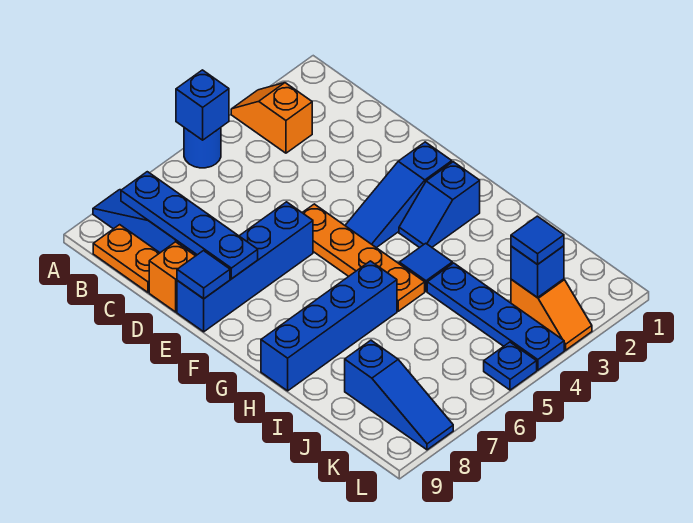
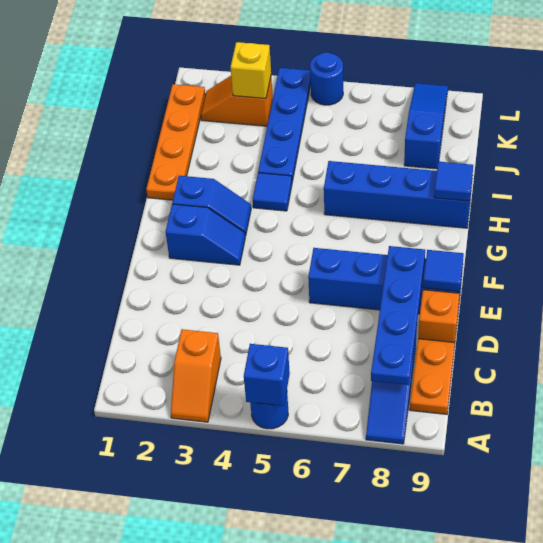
orange 1x4 plate [302,204,425,311] -> orange 1x4 plate moved to [146,84,205,200]
blue 1x3 slope [345,142,452,248] -> blue 1x2 slope [166,204,245,265]
orange 1x2 slope [511,279,592,350] -> orange 1x2 slope turned to [201,76,273,126]
blue 1x1 brick [511,246,564,297] -> yellow 1x1 brick [231,42,271,99]
blue 1x1 tile [511,216,564,264] -> blue 1x1 tile moved to [434,162,473,201]
blue 1x1 plate [484,342,537,390] -> blue 1x1 round brick [310,52,343,105]

